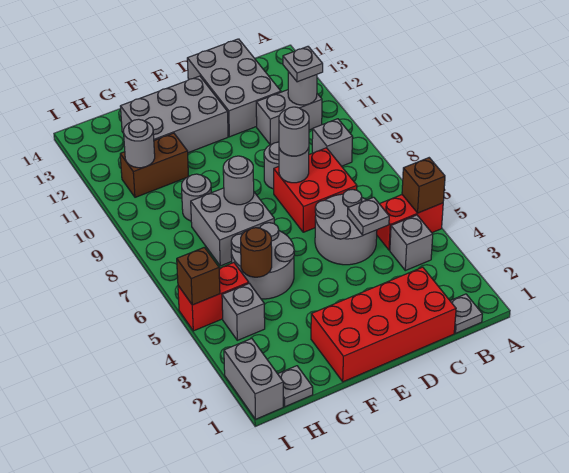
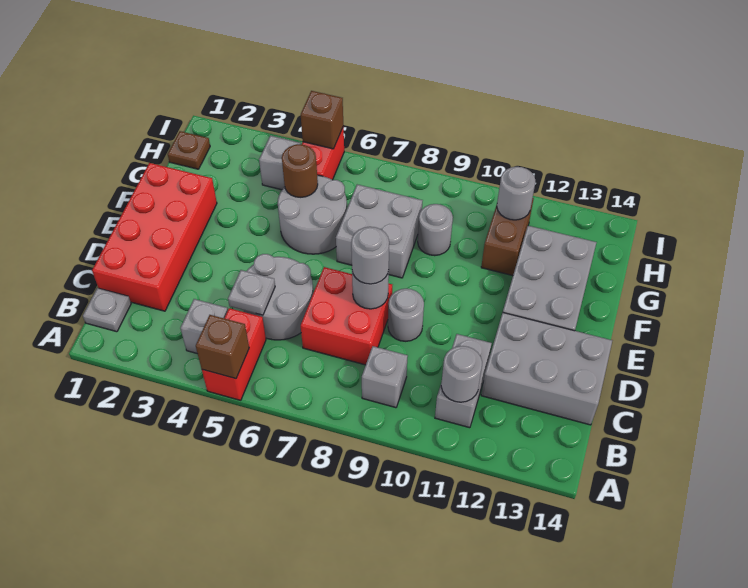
grey 1x1 plate [283,47,323,82] -> none
grey 1x1 round brick [223,156,254,205] -> none
grey 1x1 plate [278,366,313,407] -> brown 1x1 plate [168,131,210,169]
grey 1x2 brick [224,339,283,419] -> none

